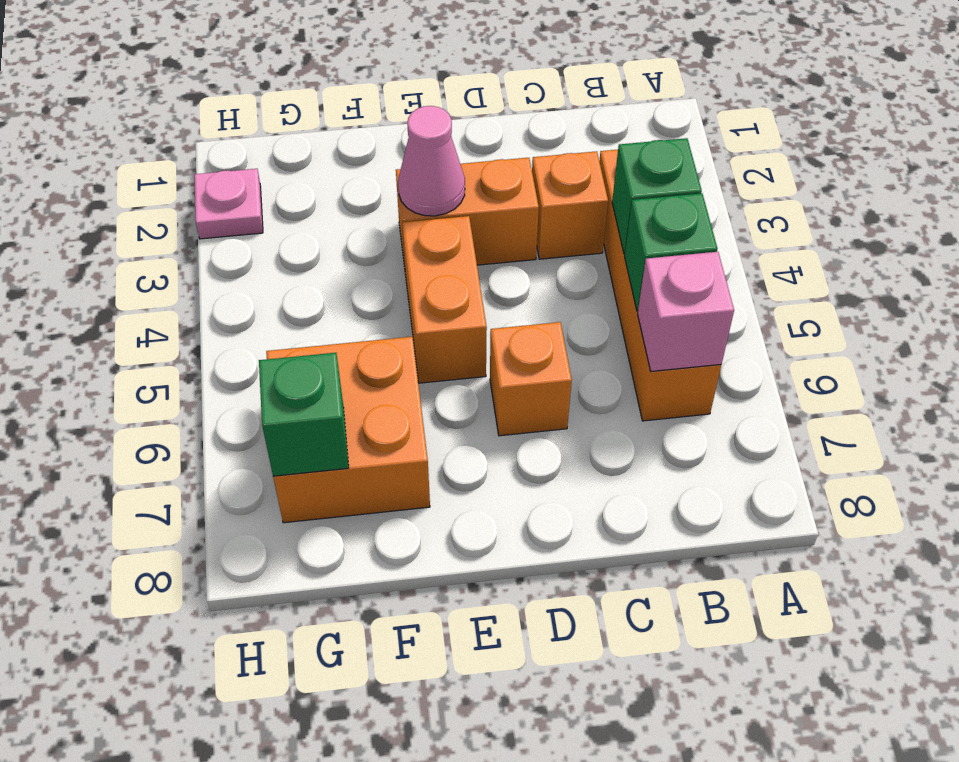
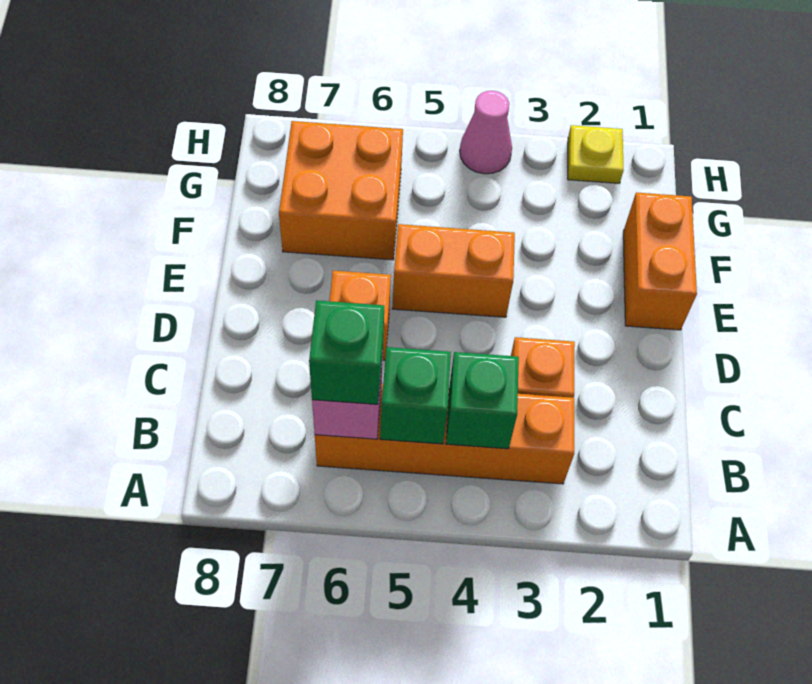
orange 1x2 brick [396,158,539,266] -> orange 1x2 brick moved to [623,192,697,330]
pink 1x1 cone [398,106,465,216] -> pink 1x1 cone moved to [460,91,512,174]
green 1x1 brick [259,353,349,476] -> green 1x1 brick moved to [309,300,384,404]
pink 1x1 plate [194,169,263,239] -> yellow 1x1 plate [568,125,624,183]

